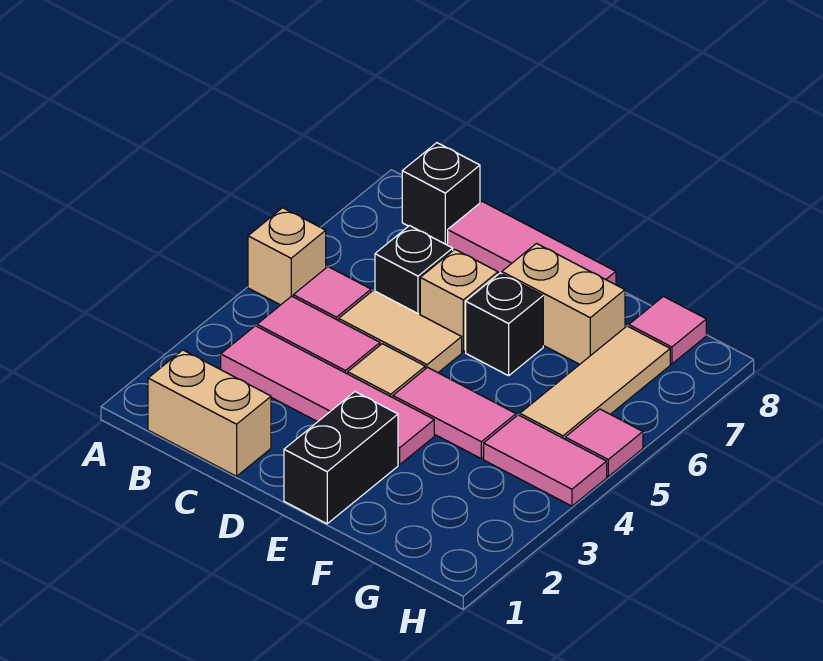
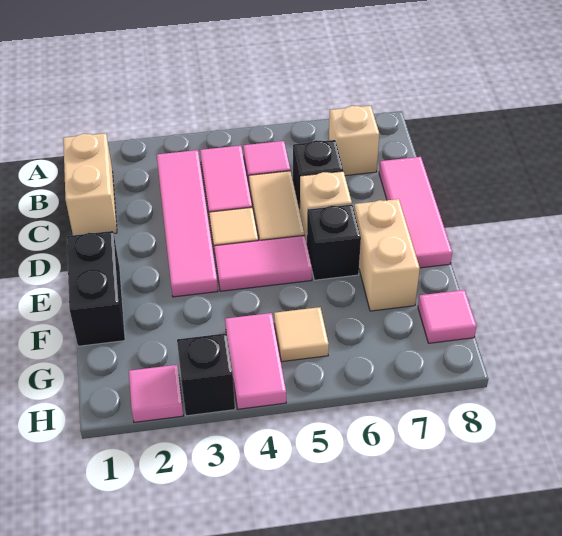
tan 1x1 brick [248,208,326,305] -> tan 1x1 brick moved to [329,106,379,176]
black 1x1 brick [402,143,480,245] -> black 1x1 brick moved to [177,333,235,416]
black 1x2 brick [284,392,398,524] -> black 1x2 brick turned to [67,231,125,346]
pink 1x2 tile [393,367,516,459] -> pink 1x2 tile turned to [214,235,312,291]
tan 1x3 tile [520,326,670,439] -> tan 1x1 tile [274,307,329,362]
pink 1x1 tile [565,409,643,476] -> pink 1x1 tile moved to [129,365,183,422]

